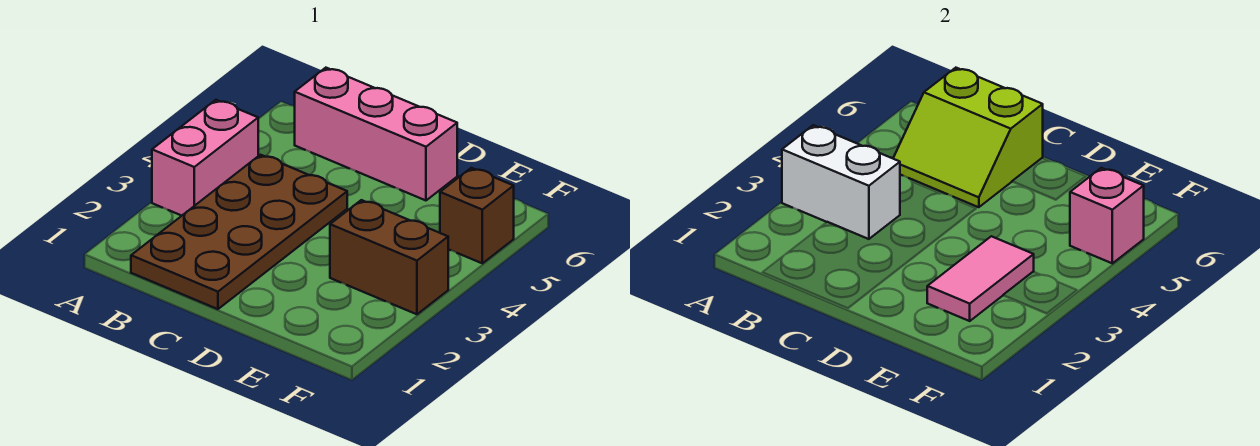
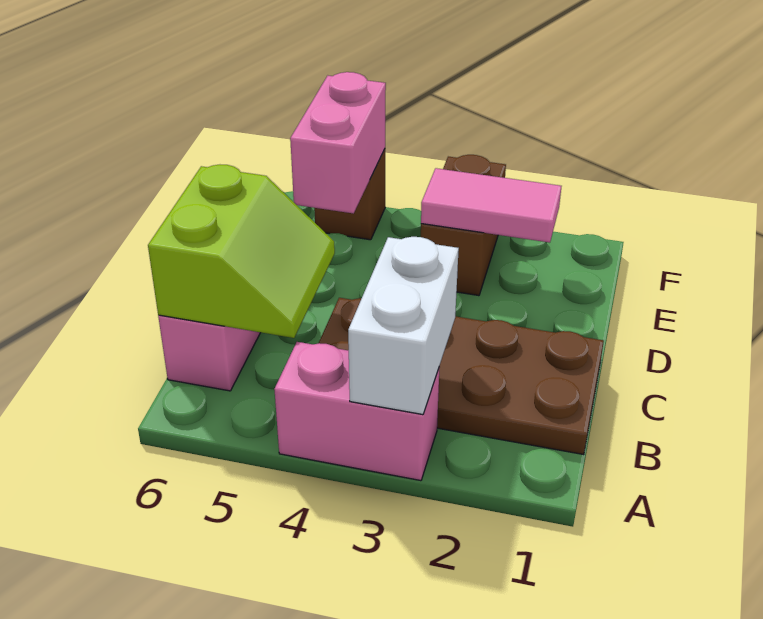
pink 1x1 brick [1070,168,1144,263] -> pink 1x2 brick [290,72,386,213]

